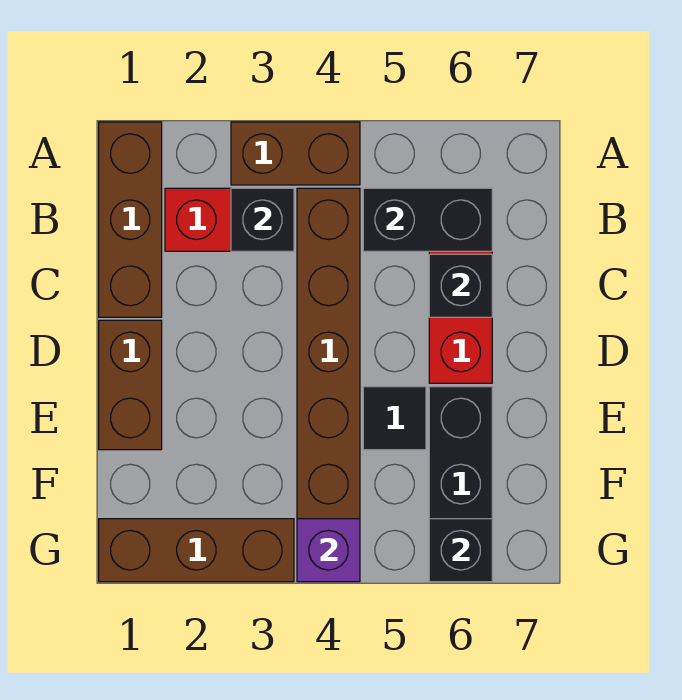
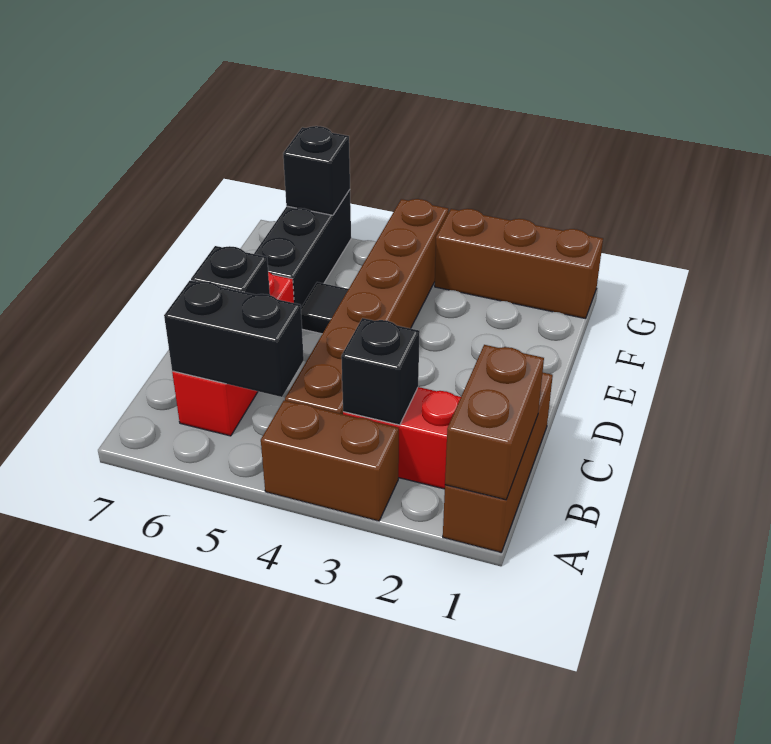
brown 1x2 brick [99,320,162,450] -> brown 1x2 brick moved to [445,345,544,500]
purple 1x1 brick [297,519,360,582] -> none

